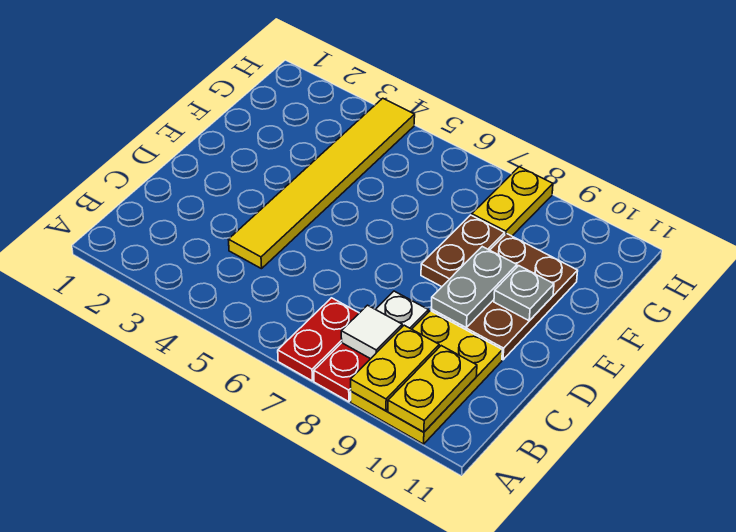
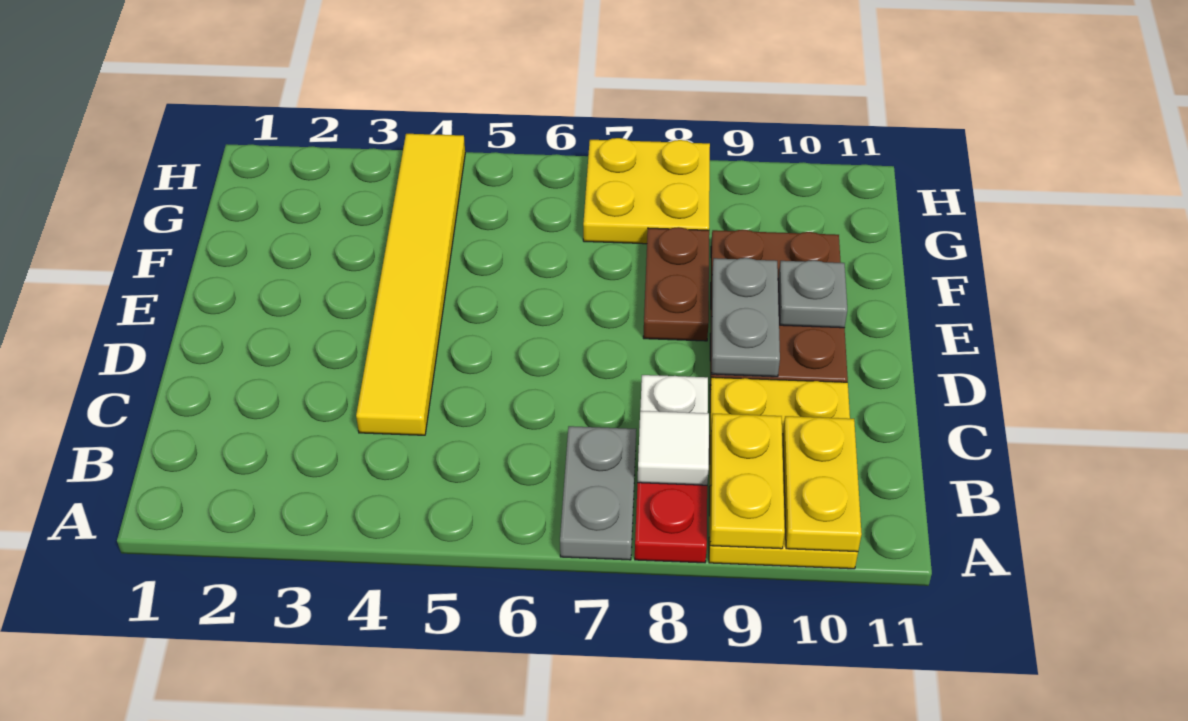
red 1x2 plate [278,298,359,381] -> grey 1x2 plate [560,426,636,560]
yellow 1x2 plate [472,167,553,236] -> yellow 2x2 plate [583,138,710,244]

